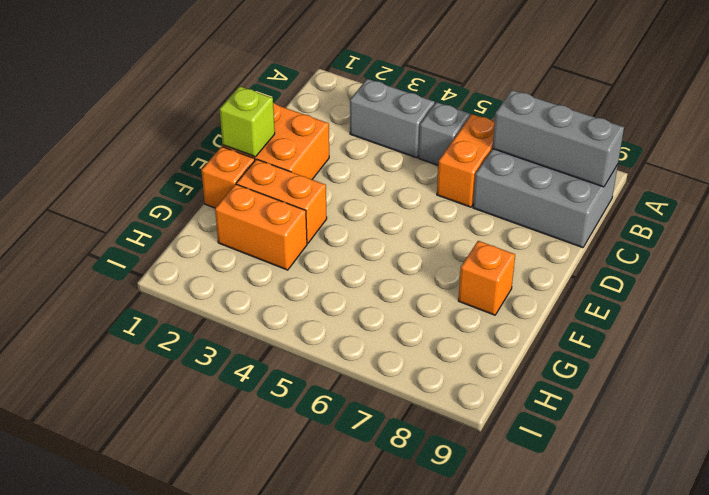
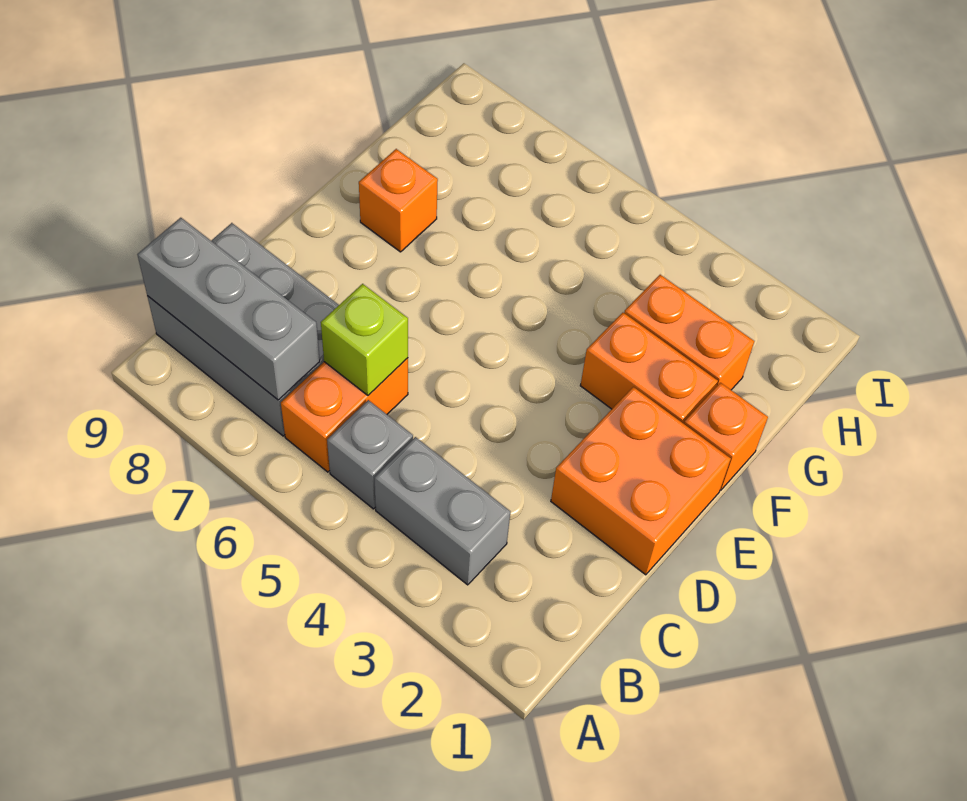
lime 1x1 brick [220,86,275,157] -> lime 1x1 brick moved to [321,284,408,395]

